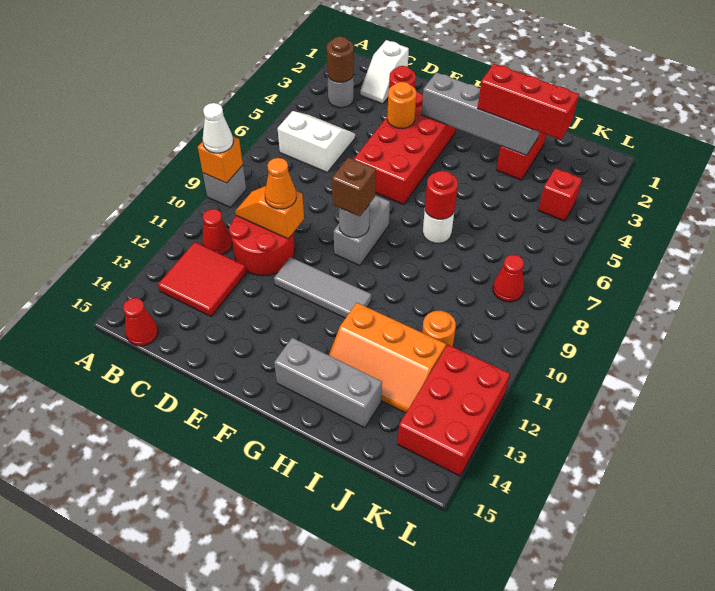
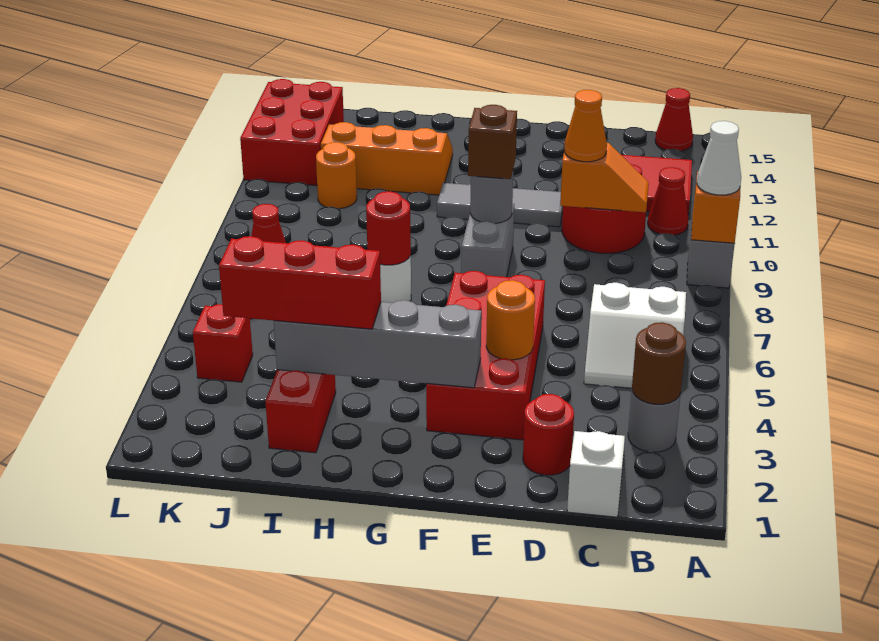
grey 1x3 brick [274,338,382,428] -> none

